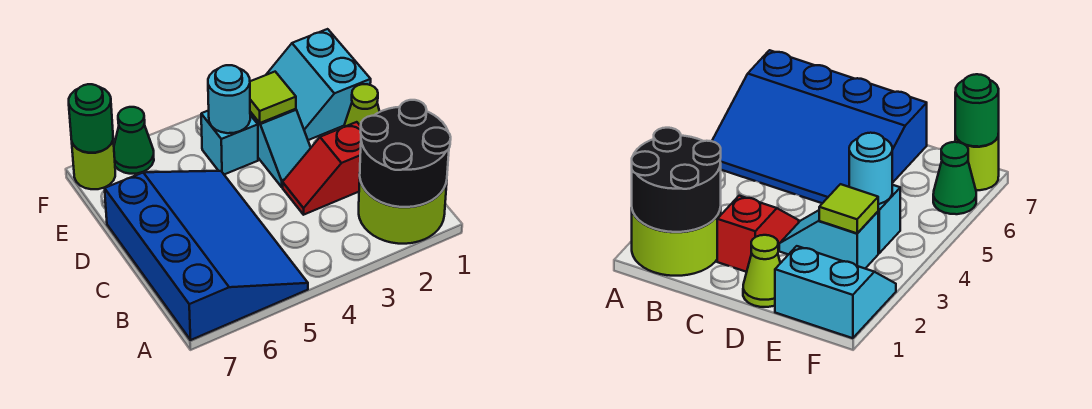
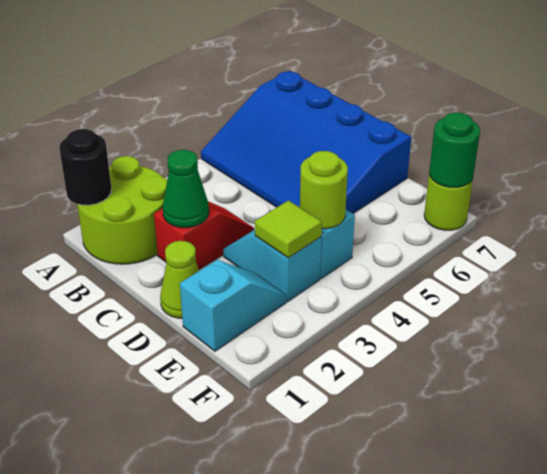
black 2x2 round brick [360,100,451,207] -> black 1x1 round brick [59,129,112,205]
cyan 2x2 slope [266,29,371,140] -> cyan 1x2 slope [180,260,286,351]
cyan 1x1 round brick [208,65,250,133] -> lime 1x1 round brick [300,151,348,229]
green 1x1 cone [114,107,154,174] -> green 1x1 cone moved to [163,150,209,228]

